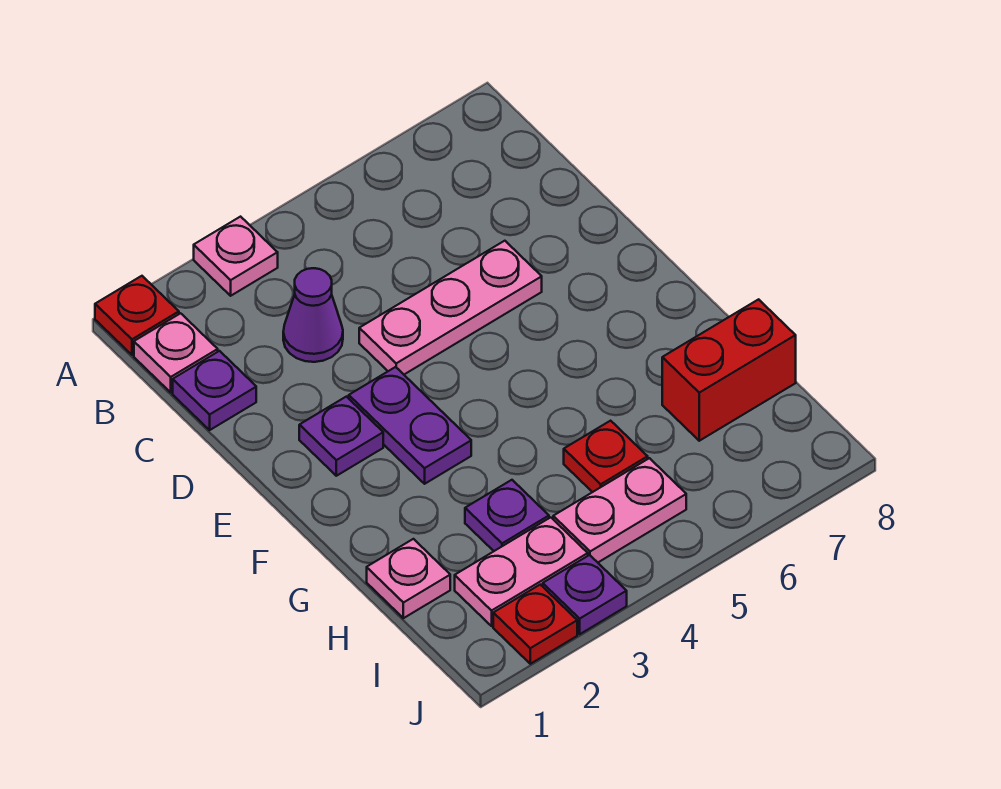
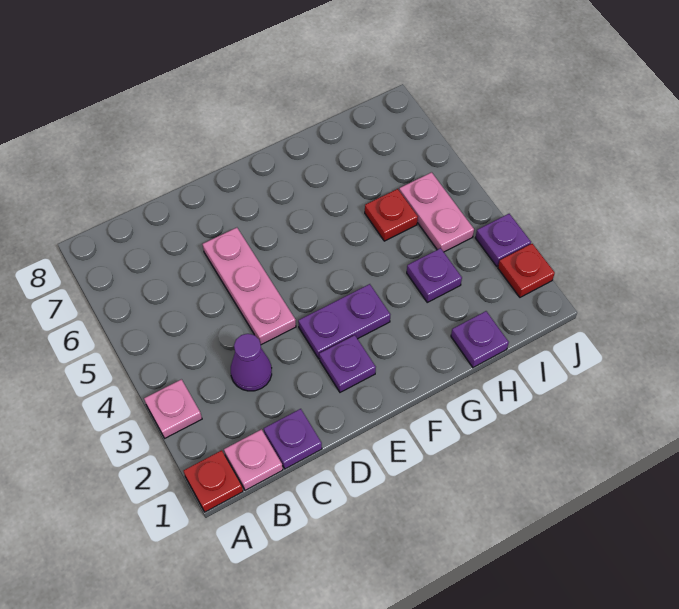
pink 1x1 plate [367,539,450,618] -> purple 1x1 plate [451,311,509,368]
red 1x2 brick [662,299,796,441] -> none
pink 1x2 plate [455,517,588,626] -> none

